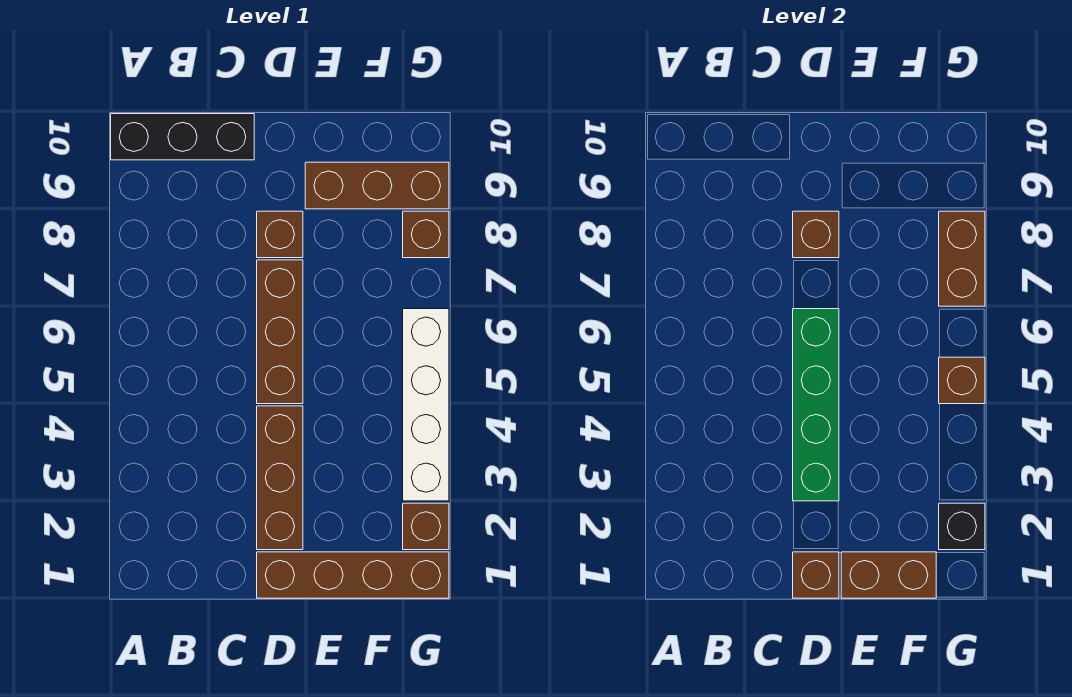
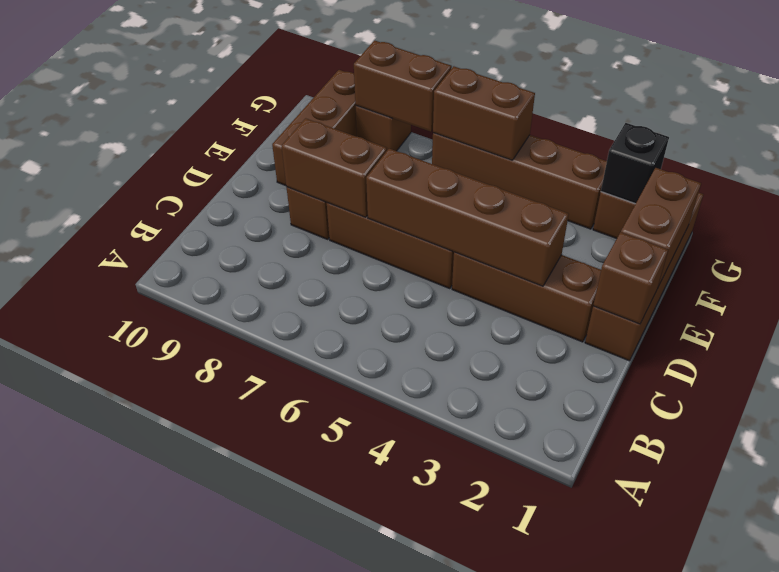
black 1x3 brick [111,114,254,160] -> none
green 1x4 brick [793,309,839,501] -> brown 1x4 brick [366,149,569,286]
brown 1x1 brick [793,211,839,258] -> brown 1x2 brick [282,118,387,217]
white 1x4 brick [403,309,449,501] -> brown 1x4 brick [432,133,607,229]
brown 1x1 brick [939,357,985,404] -> brown 1x2 brick [433,66,535,160]

